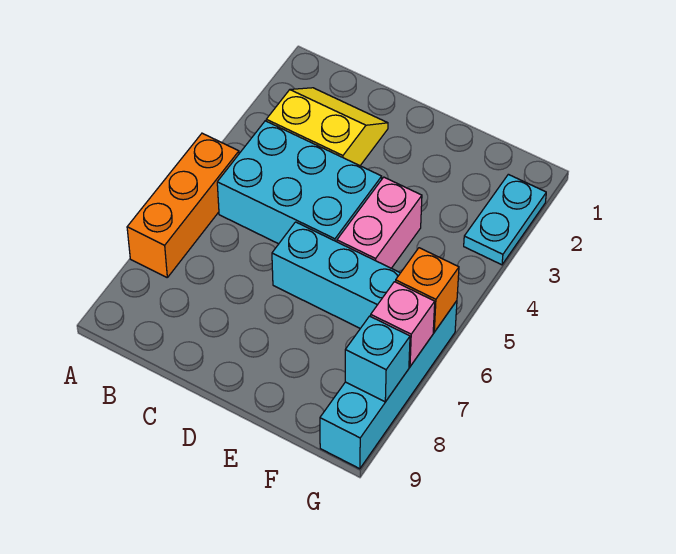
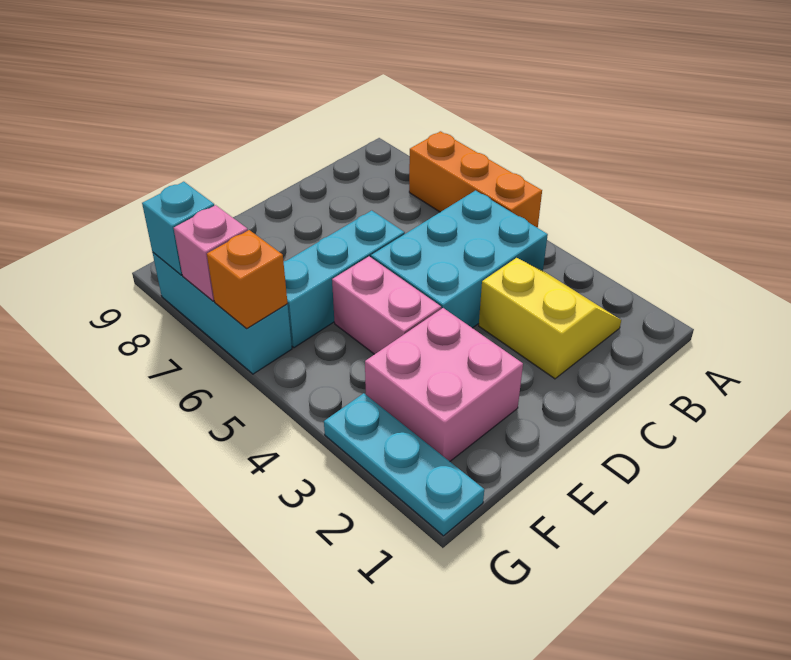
yellow 2x2 slope [266,88,388,166] -> yellow 2x2 slope turned to [479,258,621,379]
none -> pink 2x2 brick [365,308,523,461]
cyan 1x2 plate [464,174,546,265] -> cyan 1x3 plate [324,393,484,536]
cyan 1x4 brick [320,301,457,469] -> cyan 1x3 brick [152,252,292,374]

